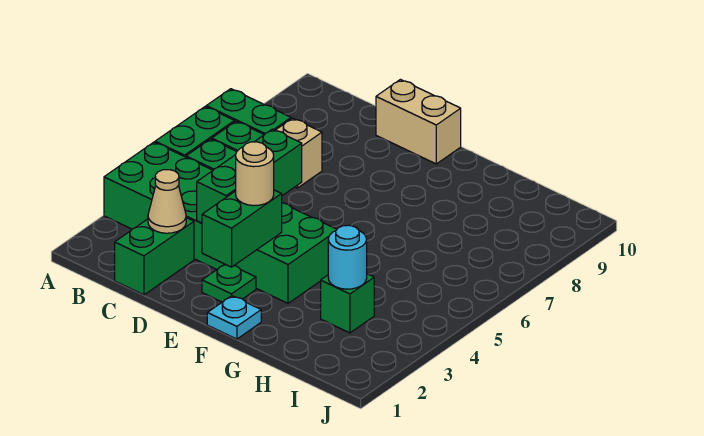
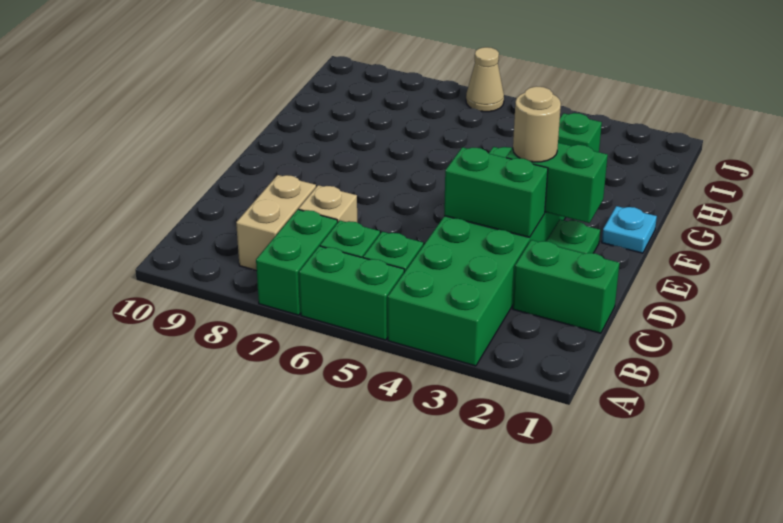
tan 1x1 cone [148,170,186,233] -> tan 1x1 cone moved to [466,47,504,112]
green 1x3 brick [197,129,302,223] -> green 1x2 brick [444,147,548,237]
tan 1x2 brick [376,80,461,164] -> tan 1x2 brick moved to [236,175,316,271]
cyan 1x1 round brick [328,225,367,289] -> none

